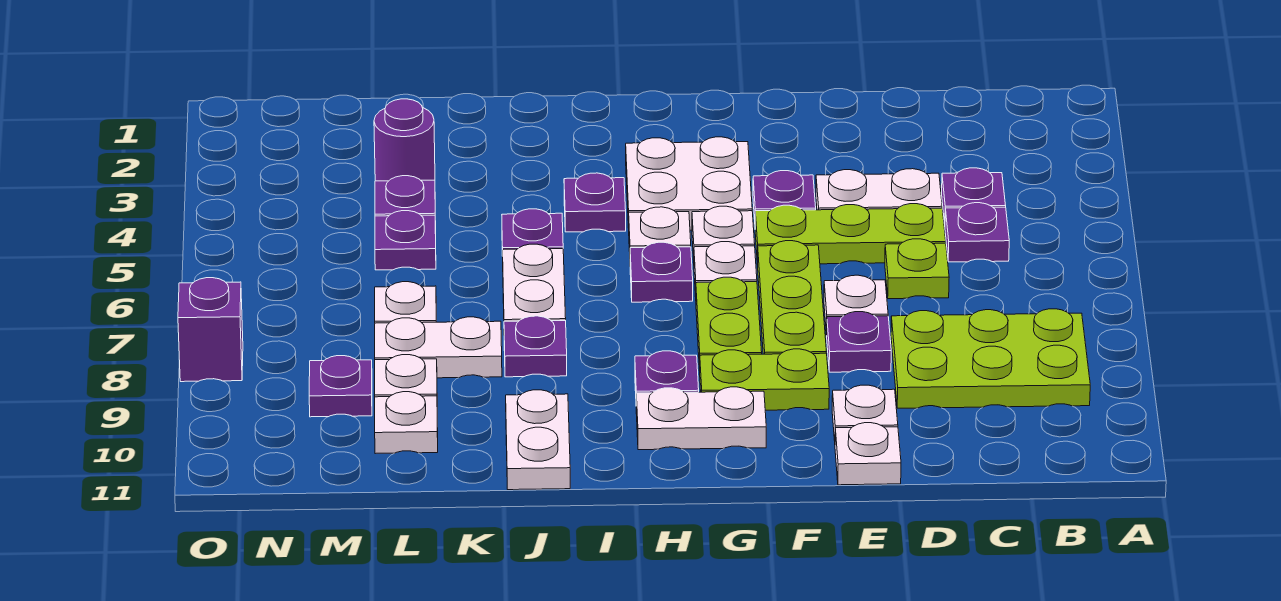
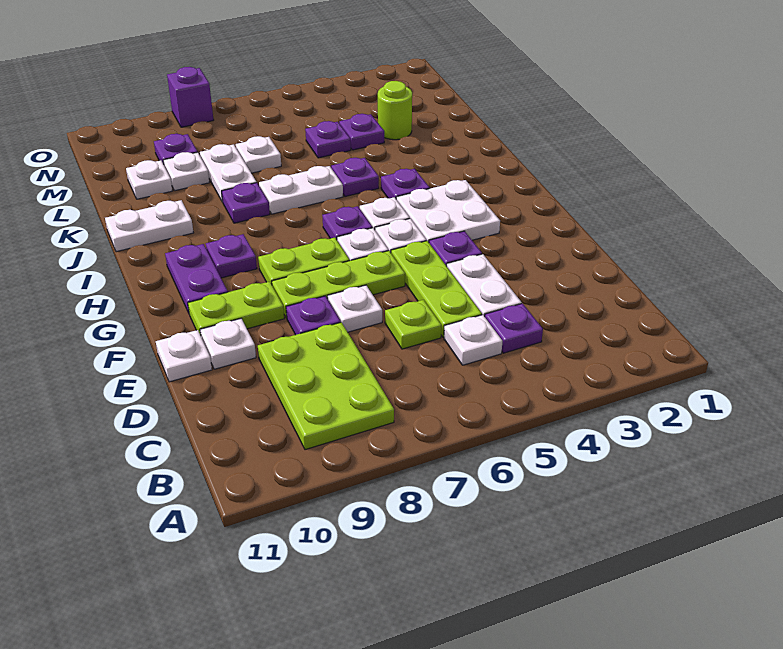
purple 1x1 plate [945,203,1009,262] -> white 1x1 plate [444,315,502,365]
lime 1x2 plate [700,349,829,410] -> lime 1x2 plate turned to [188,282,284,336]
white 1x2 plate [636,387,766,450] -> purple 1x2 plate [165,244,228,313]
purple 1x1 round brick [374,99,435,181] -> lime 1x1 round brick [378,81,412,140]

